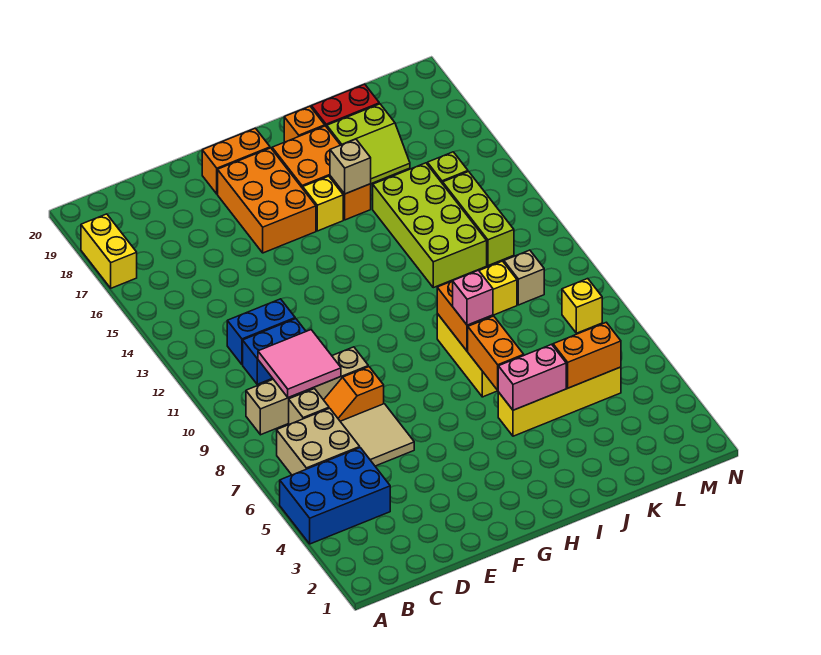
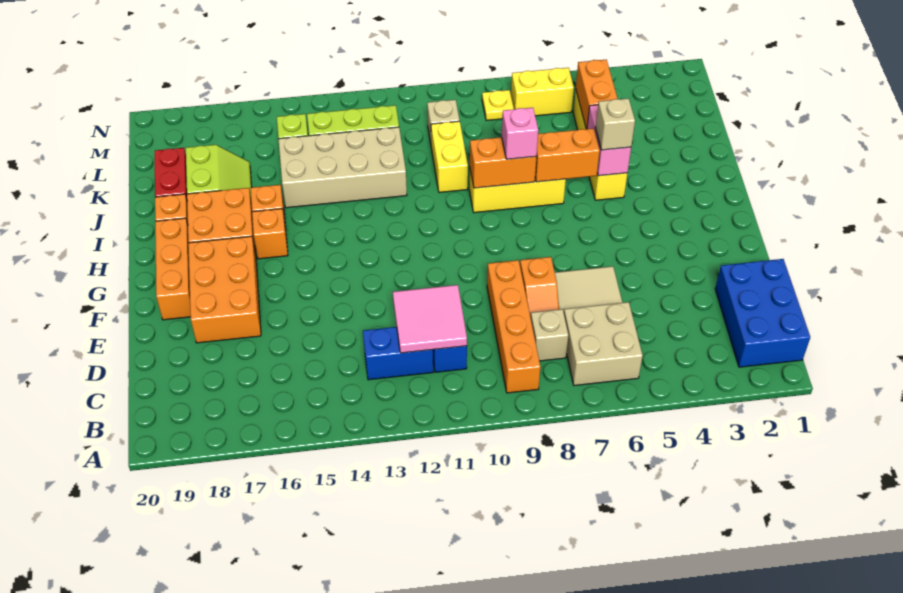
blue 2x3 brick [280,448,390,544] -> blue 2x3 brick moved to [715,259,810,367]
yellow 1x2 brick [81,214,137,288] -> yellow 1x2 brick moved to [511,68,574,116]
tan 1x4 brick [246,347,368,435] -> orange 1x4 brick [487,260,540,393]
pink 2x2 tile [258,330,341,398] -> pink 2x2 tile moved to [393,285,467,353]
blue 1x2 brick [227,299,295,365] -> blue 1x2 brick turned to [363,327,433,380]
orange 2x3 brick [218,148,316,253] -> orange 2x3 brick turned to [188,236,261,343]
orange 1x2 brick [202,128,270,194] -> orange 1x3 brick [155,218,191,320]
yellow 1x1 brick [303,176,343,231] -> orange 1x1 brick [252,209,288,259]
tan 1x1 brick [330,139,371,194] -> tan 1x1 brick moved to [596,98,635,150]
lime 2x4 brick [373,163,487,288] -> tan 2x4 brick [279,127,407,208]
yellow 1x1 brick [562,279,602,333] -> yellow 1x1 plate [482,90,514,121]

